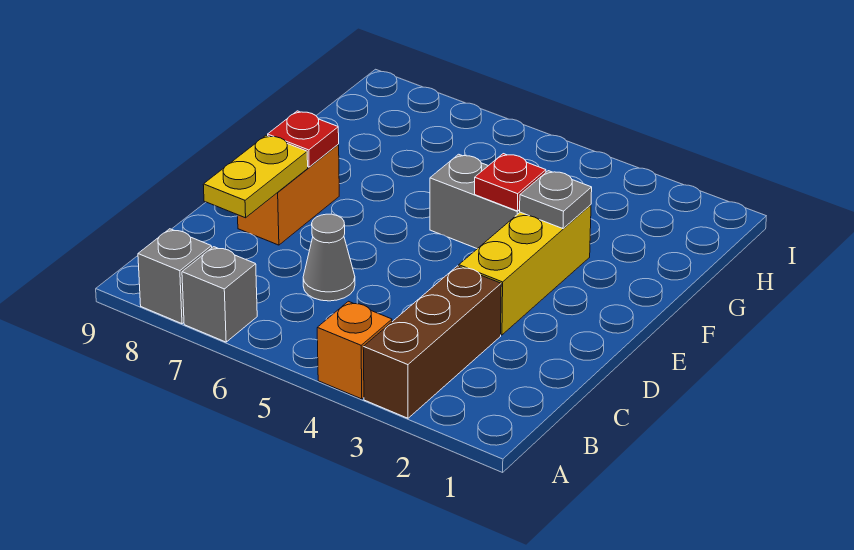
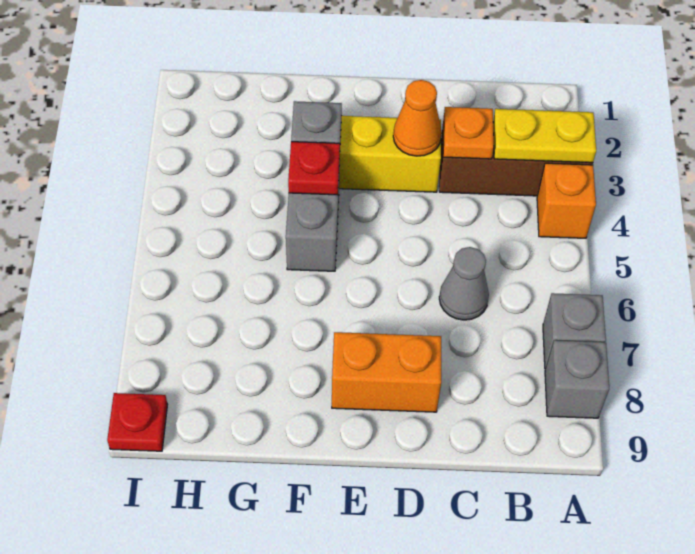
none -> orange 1x1 plate [443,107,494,159]
yellow 1x2 plate [203,135,308,218] -> yellow 1x2 plate moved to [493,109,596,163]
none -> orange 1x1 cone [393,80,442,156]
red 1x1 plate [268,111,339,167] -> red 1x1 plate moved to [107,393,168,451]

